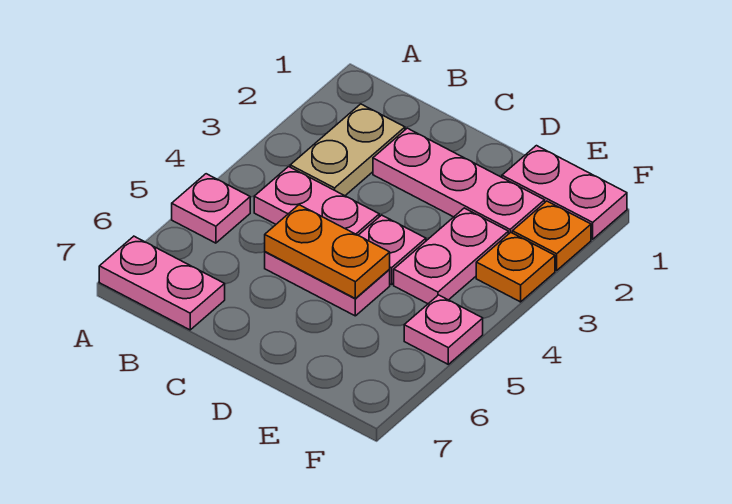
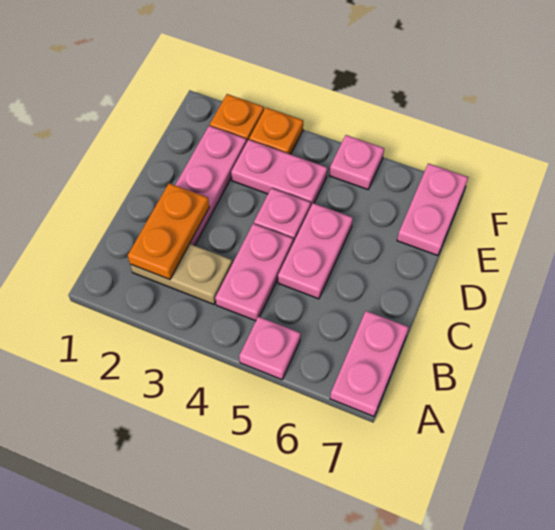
orange 1x2 plate [265,205,390,298] -> orange 1x2 plate moved to [128,183,209,279]
pink 1x2 plate [502,146,627,239] -> pink 1x2 plate moved to [397,163,468,256]

